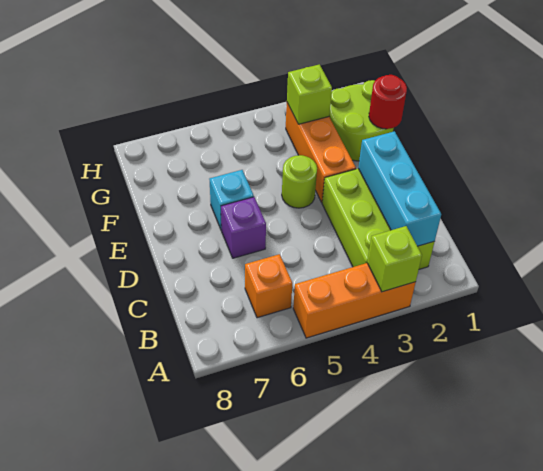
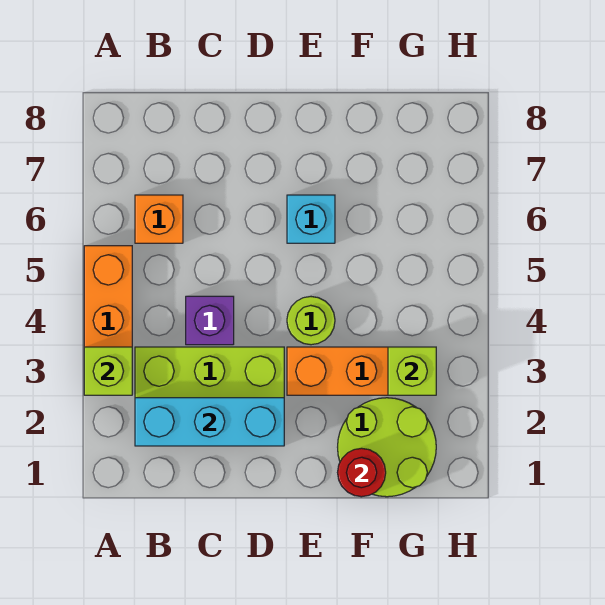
purple 1x1 brick [221,197,266,258] -> purple 1x1 brick moved to [186,296,234,345]

